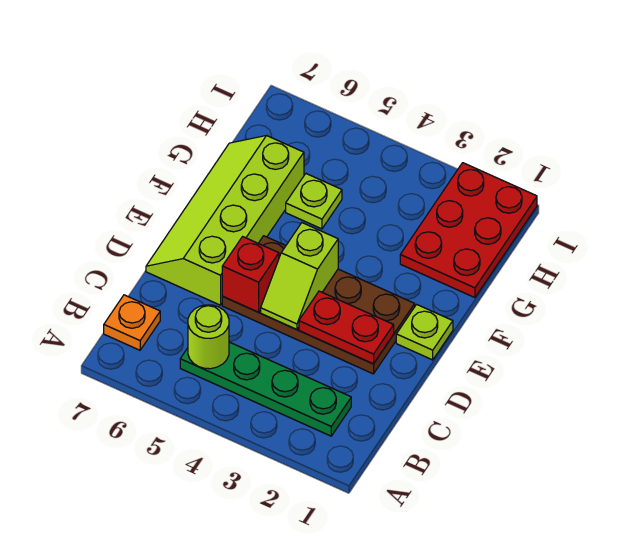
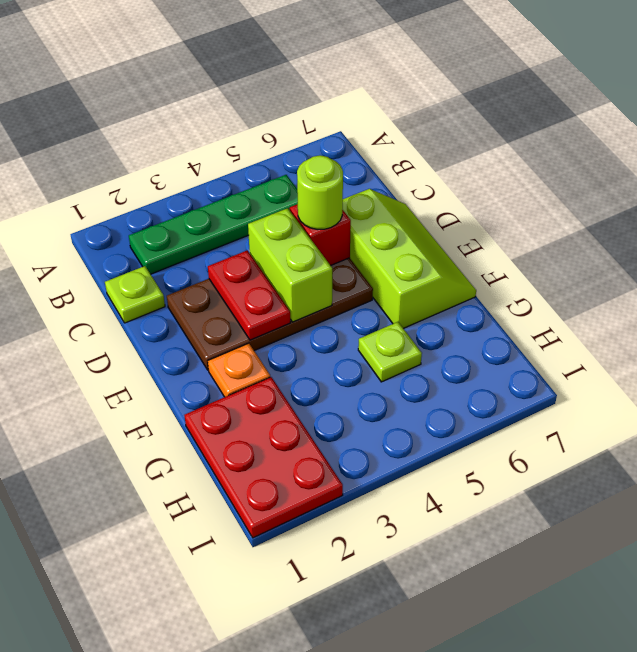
lime 1x1 round brick [188,305,229,369] -> lime 1x1 round brick moved to [297,155,343,230]
orange 1x1 plate [104,295,160,350] -> orange 1x1 plate moved to [208,343,270,397]
red 1x2 plate [299,291,394,364] -> red 1x2 plate turned to [208,250,290,340]
lime 1x2 slope [261,223,338,330] -> lime 1x2 brick [248,208,332,322]
lime 2x4 slope [146,136,304,305] -> lime 2x3 slope [343,189,476,328]
lime 1x1 plate [396,304,453,360] -> lime 1x1 plate moved to [105,266,165,323]

